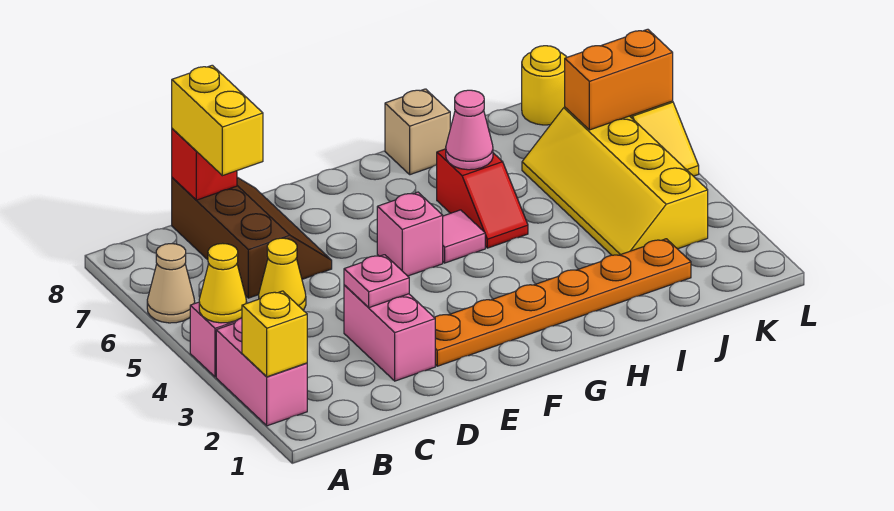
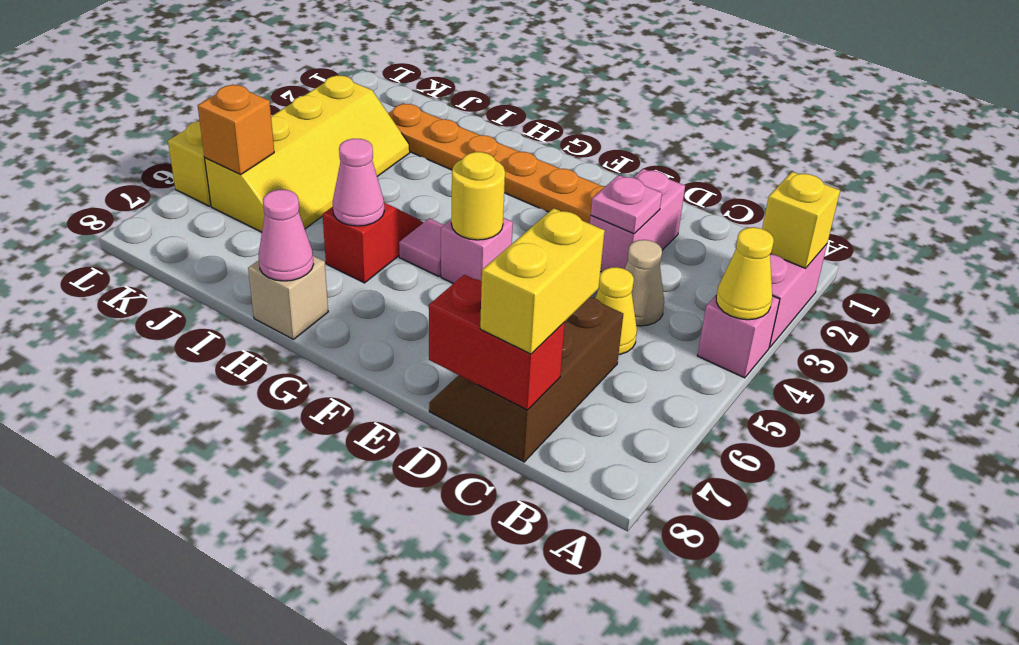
tan 1x1 cone [147,244,195,323] -> tan 1x1 cone moved to [625,240,664,326]
red 1x1 brick [172,129,237,200] -> red 1x2 brick [429,275,565,410]
none -> pink 1x1 cone [259,190,314,281]
orange 1x2 brick [565,29,673,130] -> orange 1x1 brick [198,84,274,174]
yellow 1x1 round brick [522,46,567,125] -> yellow 1x1 round brick moved to [451,152,505,240]

